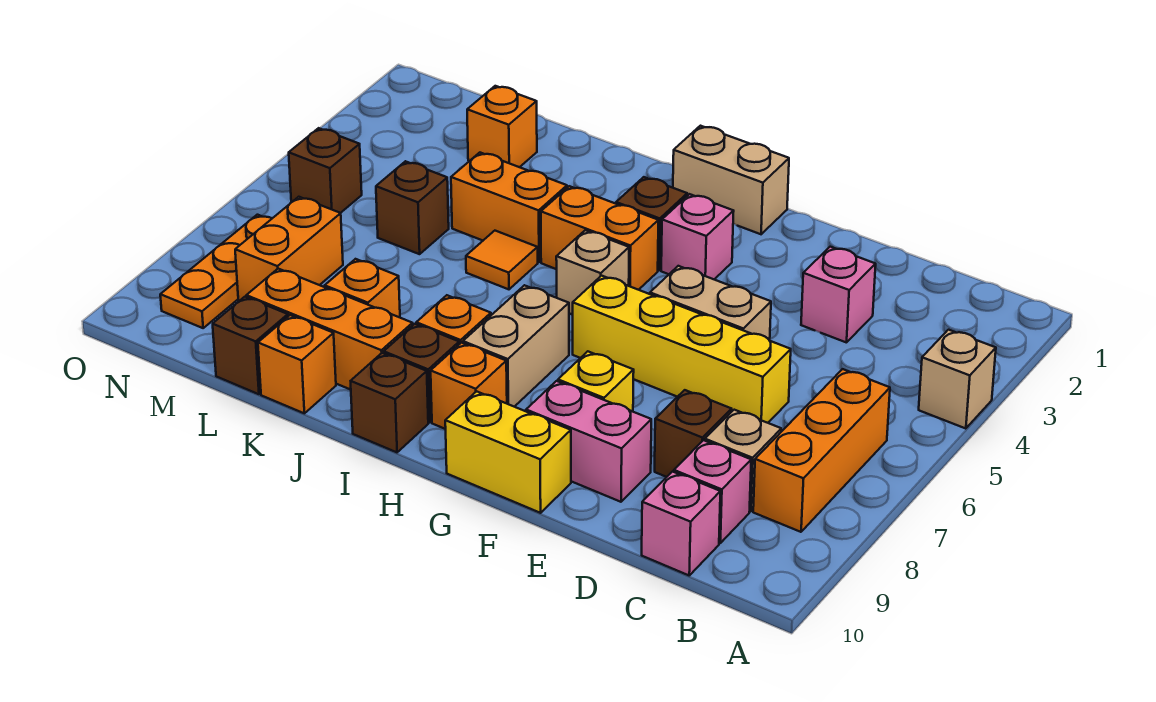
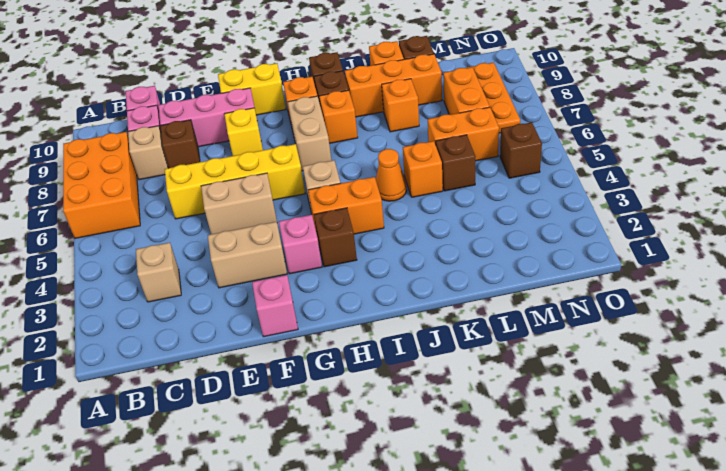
tan 1x1 brick [919,330,996,429] -> tan 1x1 brick moved to [136,243,181,302]
orange 1x3 brick [753,369,890,532] -> orange 2x3 brick [63,132,140,238]
pink 1x1 brick [801,247,876,343] -> pink 1x1 brick moved to [252,275,298,337]
pink 1x2 brick [526,381,651,502] -> pink 1x3 brick [158,88,254,147]
tan 1x2 brick [673,126,789,234] -> tan 1x2 brick moved to [208,222,287,288]
orange 1x2 brick [451,153,567,262] -> orange 1x2 brick moved to [428,107,499,161]
orange 1x1 tile [466,231,538,289] -> orange 1x1 cone [376,149,407,201]
orange 1x1 brick [467,86,537,167] -> orange 1x1 brick moved to [403,141,443,197]

